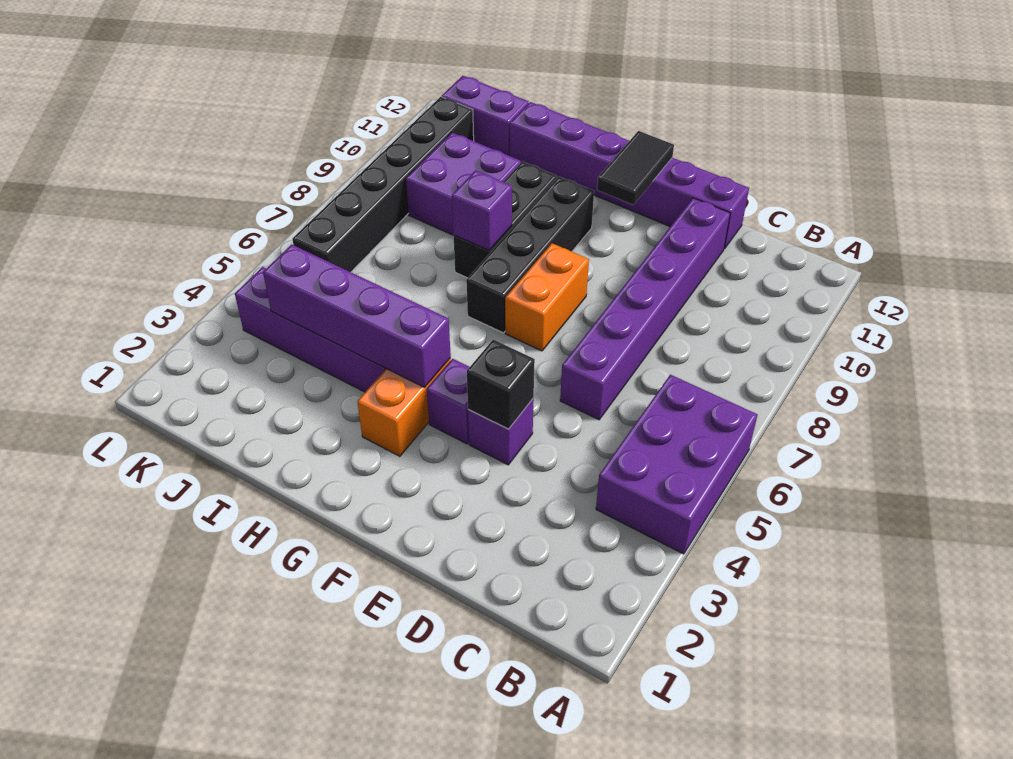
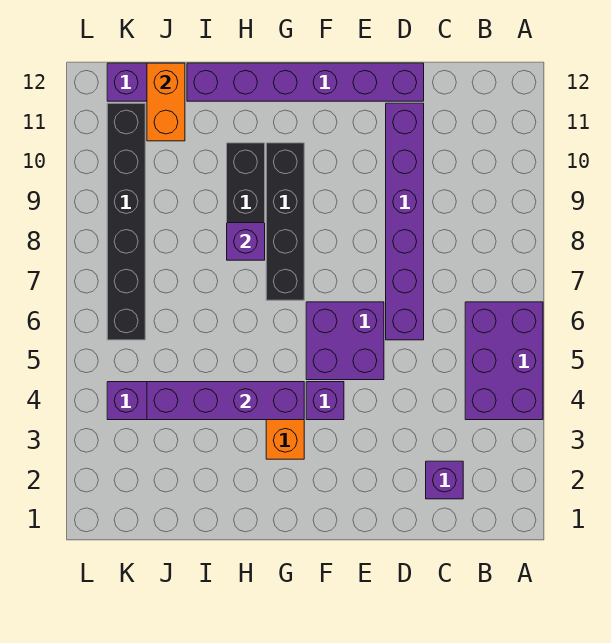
purple 1x1 brick [468,398,534,465] -> purple 1x1 brick moved to [426,461,463,499]
black 1x1 brick [467,340,535,429] -> none
orange 1x2 brick [505,243,589,351] -> orange 1x2 brick moved to [147,63,185,141]
black 1x2 tile [597,131,674,205] -> none
purple 2x2 brick [406,133,521,235] -> purple 2x2 brick moved to [306,302,384,380]

